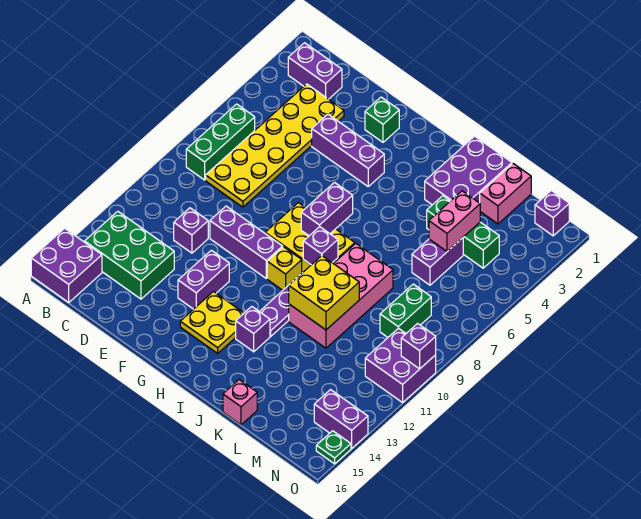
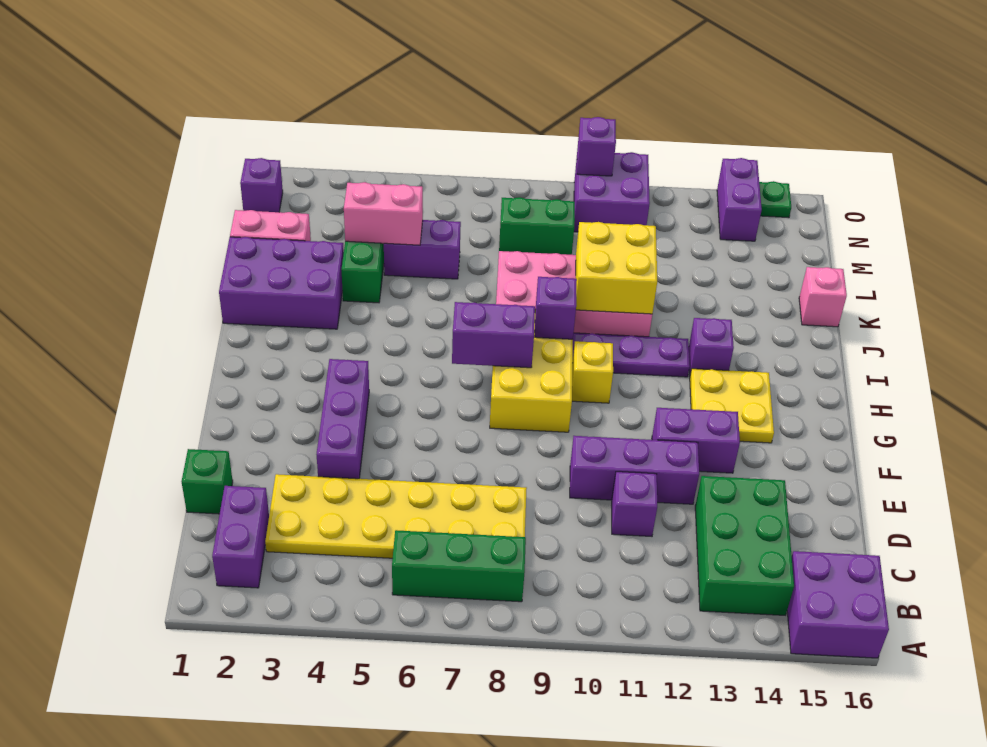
purple 1x3 brick [210,206,283,278] -> purple 1x3 brick turned to [570,436,699,504]
green 1x1 brick [365,97,399,142] -> green 1x1 brick moved to [182,449,233,514]

